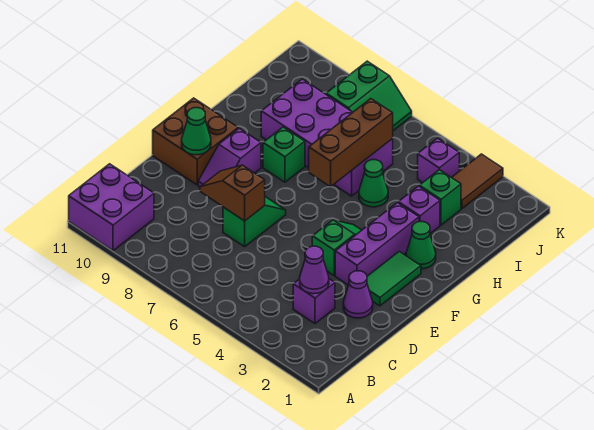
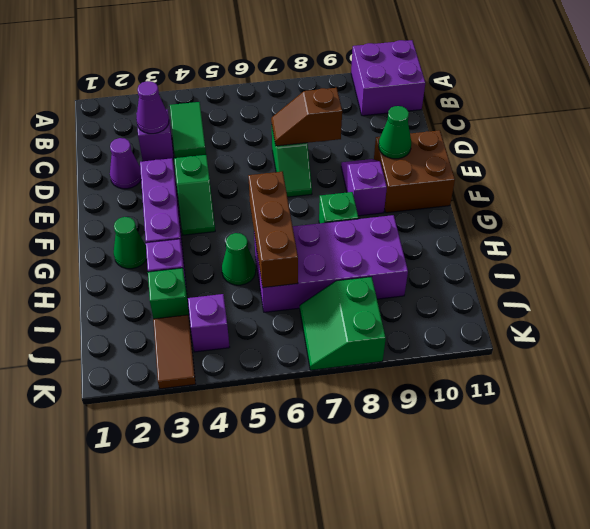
brown 1x2 slope [200,165,265,221] -> brown 1x2 slope turned to [271,88,342,146]
green 1x2 tile [367,251,421,306] -> green 1x2 tile moved to [170,102,206,158]

